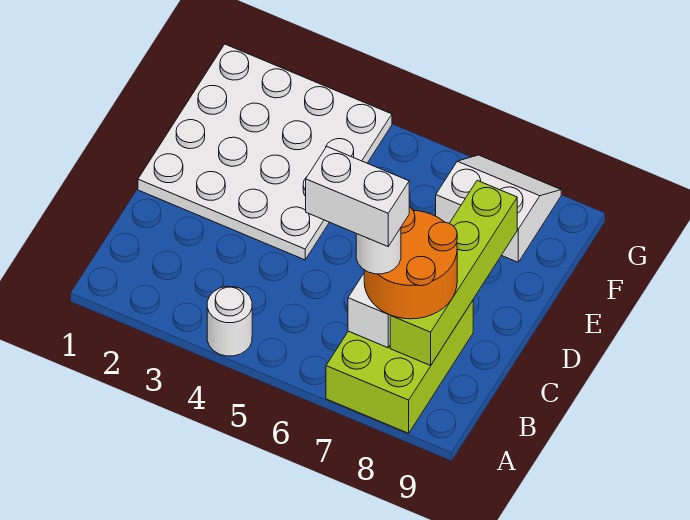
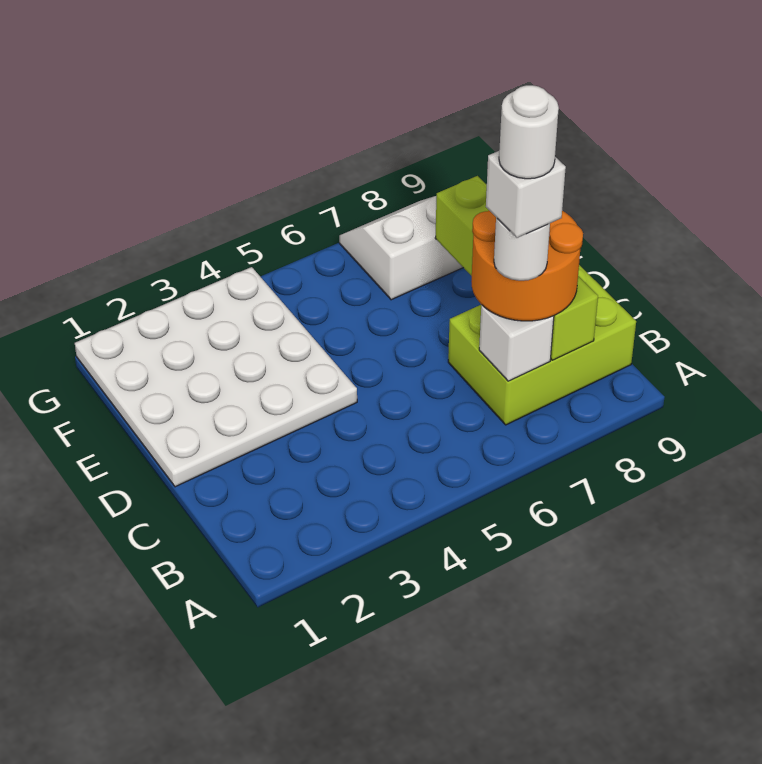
white 1x1 round brick [207,286,252,356] -> white 1x1 round brick moved to [499,85,559,179]
lime 2x3 brick [326,301,473,433] -> lime 2x3 brick turned to [448,265,636,425]
white 1x2 brick [306,147,409,246] -> white 1x1 brick [486,151,566,238]

